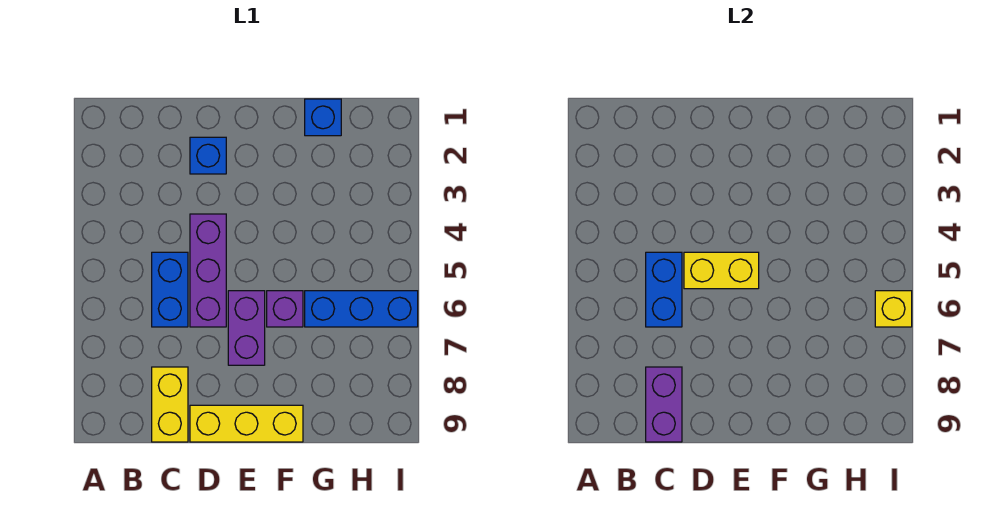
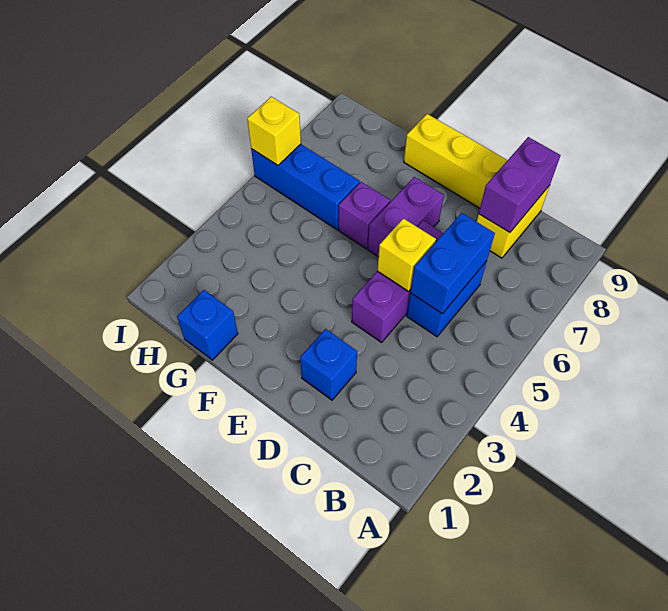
yellow 1x2 brick [684,252,759,289] -> yellow 1x1 brick [377,219,436,291]

